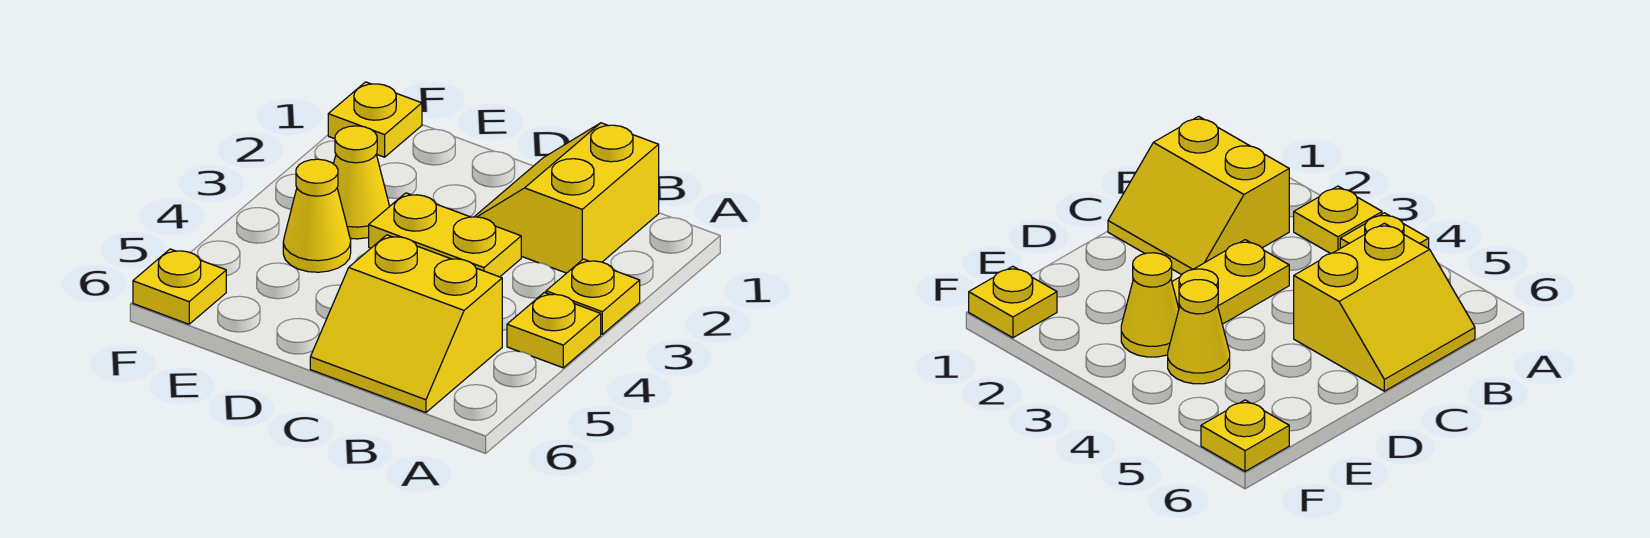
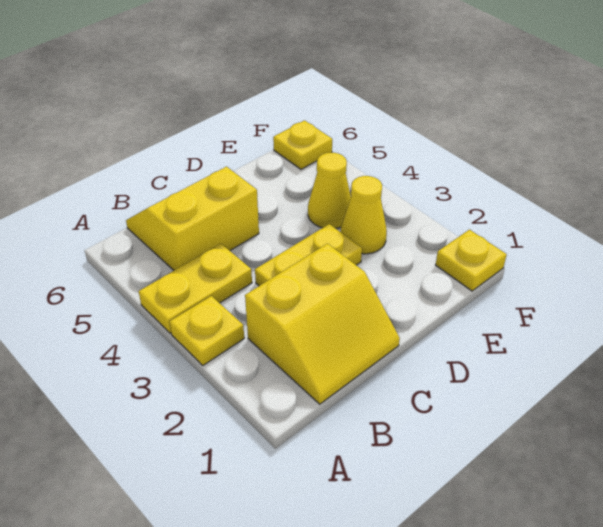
yellow 1x1 plate [507,293,601,368] -> yellow 1x2 plate [139,244,252,334]
yellow 2x2 slope [475,123,659,273] -> yellow 2x2 slope turned to [245,243,400,404]

